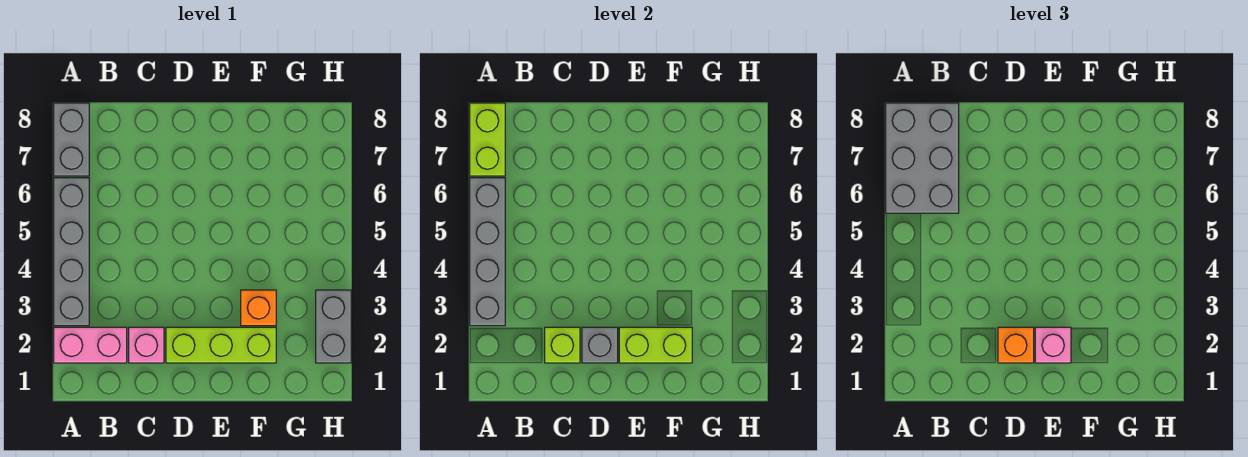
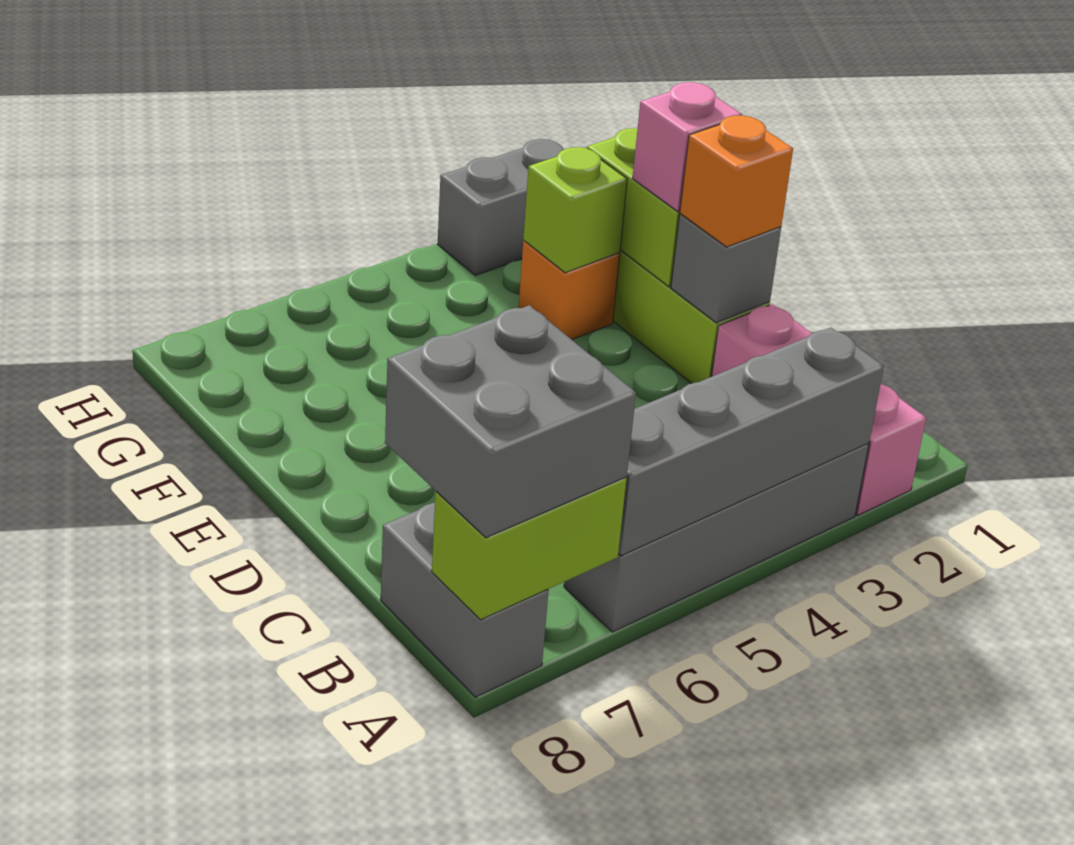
grey 2x3 brick [886,103,959,213] -> grey 2x2 brick [385,305,636,538]
grey 1x2 brick [54,103,89,176] -> grey 1x2 brick turned to [381,503,549,697]
lime 1x1 brick [545,327,580,363] -> lime 1x1 brick moved to [523,147,627,273]

